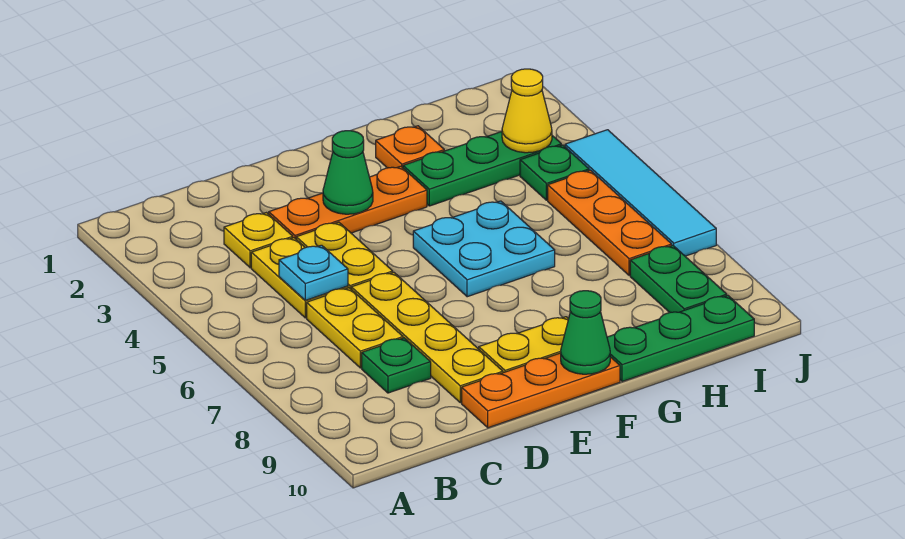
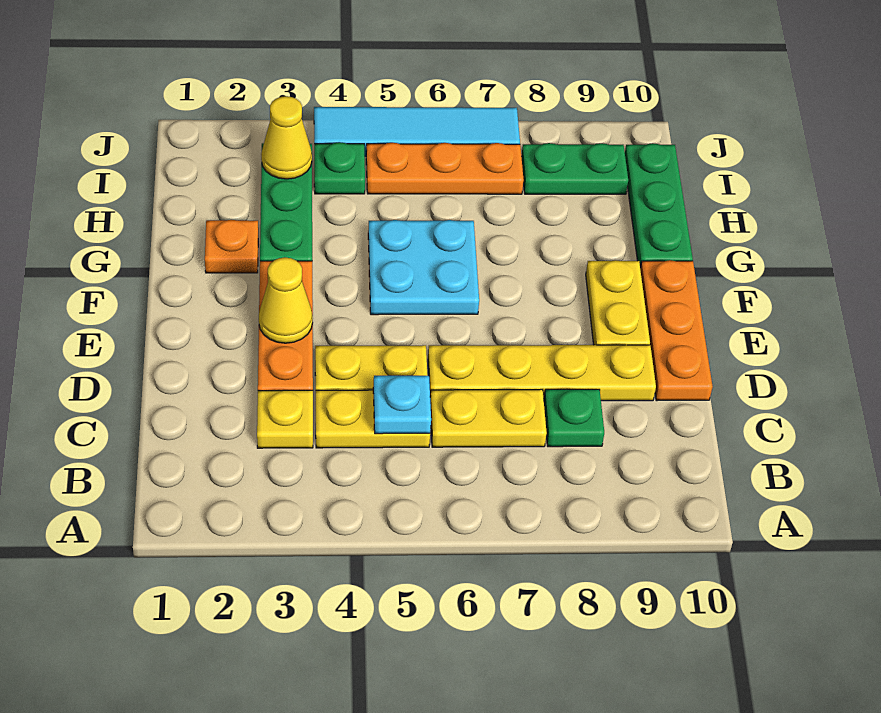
green 1x1 cone [323,131,373,214] -> yellow 1x1 cone [259,257,313,343]
green 1x1 cone [561,291,610,374] -> none

